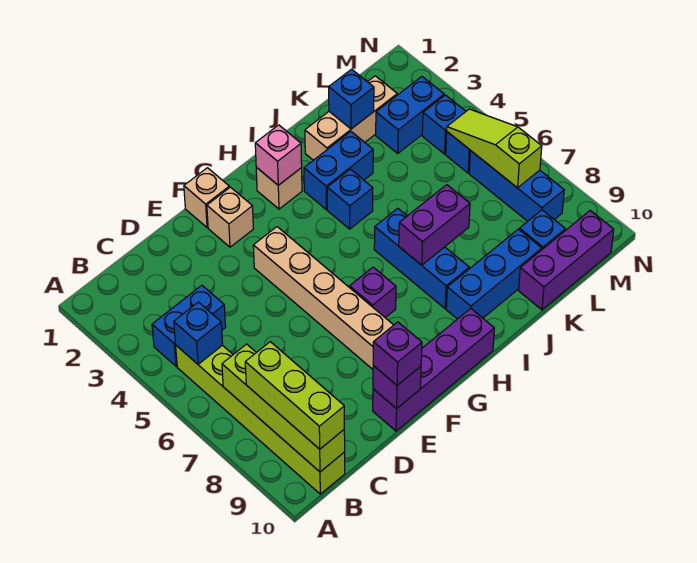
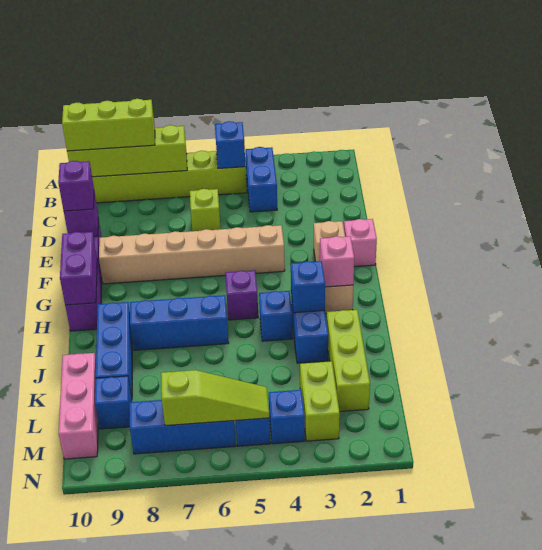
none -> lime 1x1 brick [190,189,221,231]
tan 1x1 brick [184,168,229,228] -> pink 1x1 brick [344,219,377,267]
purple 1x1 brick [350,267,396,318] -> purple 1x1 brick moved to [225,270,258,320]
purple 1x2 brick [399,185,470,265] -> purple 1x2 brick moved to [60,232,97,305]
tan 1x3 brick [305,76,397,160] -> lime 1x3 brick [326,310,370,412]
blue 1x1 brick [329,69,374,129] -> blue 1x1 brick moved to [291,261,325,313]
purple 1x3 brick [519,211,614,310] -> pink 1x3 brick [59,353,98,459]
blue 1x2 brick [376,77,444,153] -> lime 1x2 brick [300,361,340,441]

